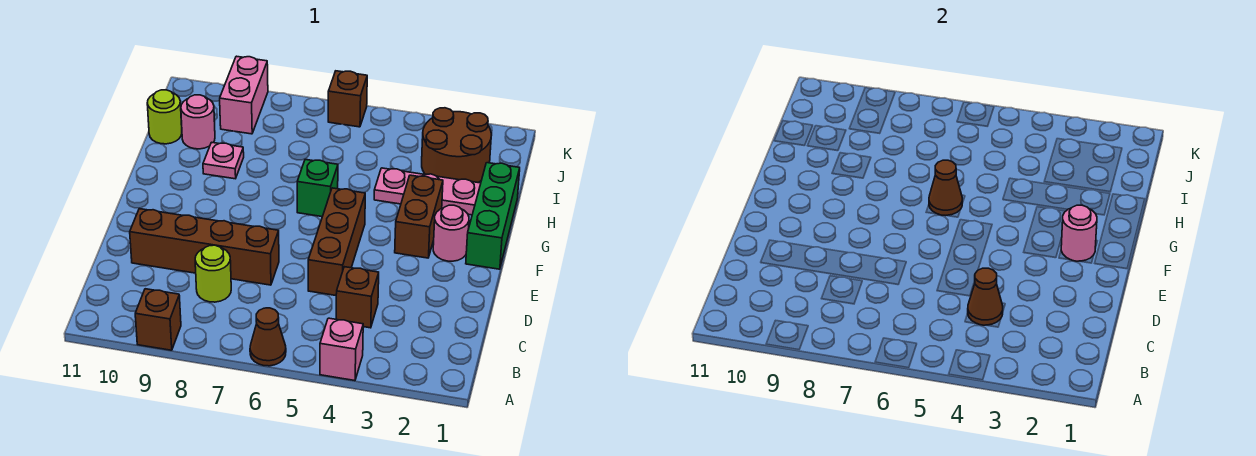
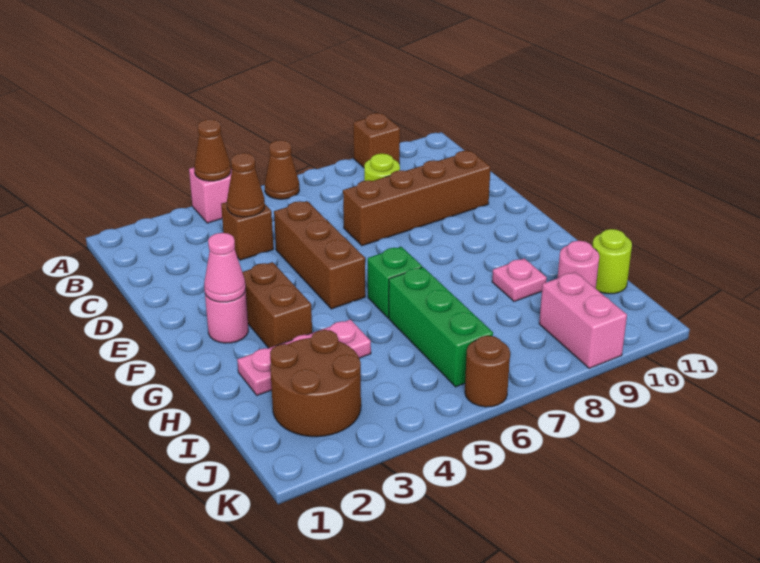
green 1x3 brick [466,163,520,269] -> green 1x3 brick moved to [389,267,493,387]
pink 1x1 round brick [1061,205,1097,261] -> pink 1x1 cone [204,233,246,302]
brown 1x1 cone [929,160,962,216] -> brown 1x1 cone moved to [194,119,231,181]
brown 1x1 brick [328,71,367,127] -> brown 1x1 round brick [465,336,510,407]

